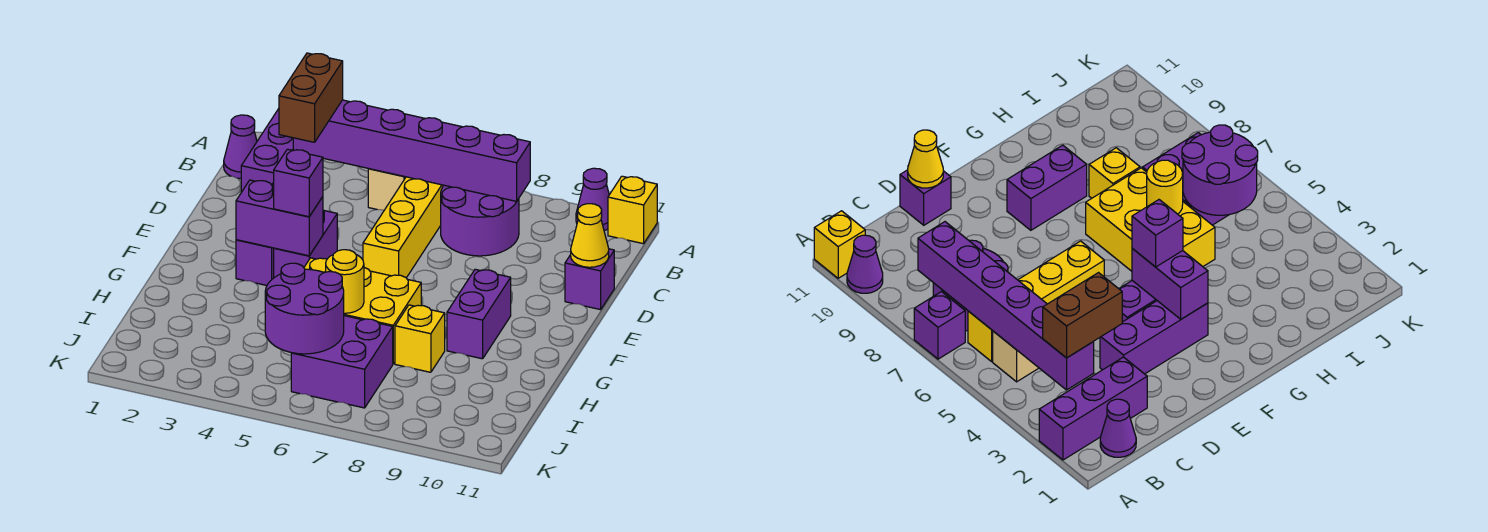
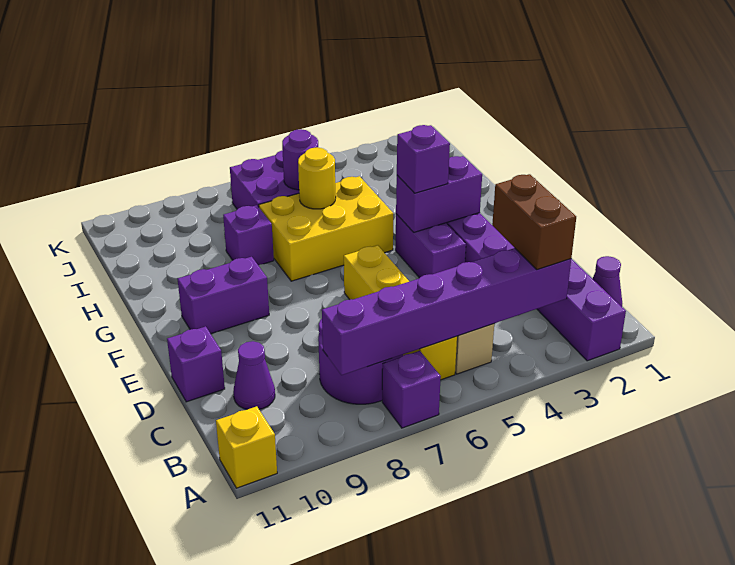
purple 1x1 cone [576,168,609,231] -> purple 1x1 cone moved to [233,341,275,409]
yellow 1x1 cone [571,204,609,267] -> none
purple 1x2 brick [447,269,511,359] -> purple 1x2 brick turned to [178,257,269,334]
yellow 1x1 brick [395,305,445,372] -> purple 1x1 brick [223,205,274,265]
purple 2x2 round brick [265,263,344,354] -> purple 1x1 round brick [282,129,318,190]

